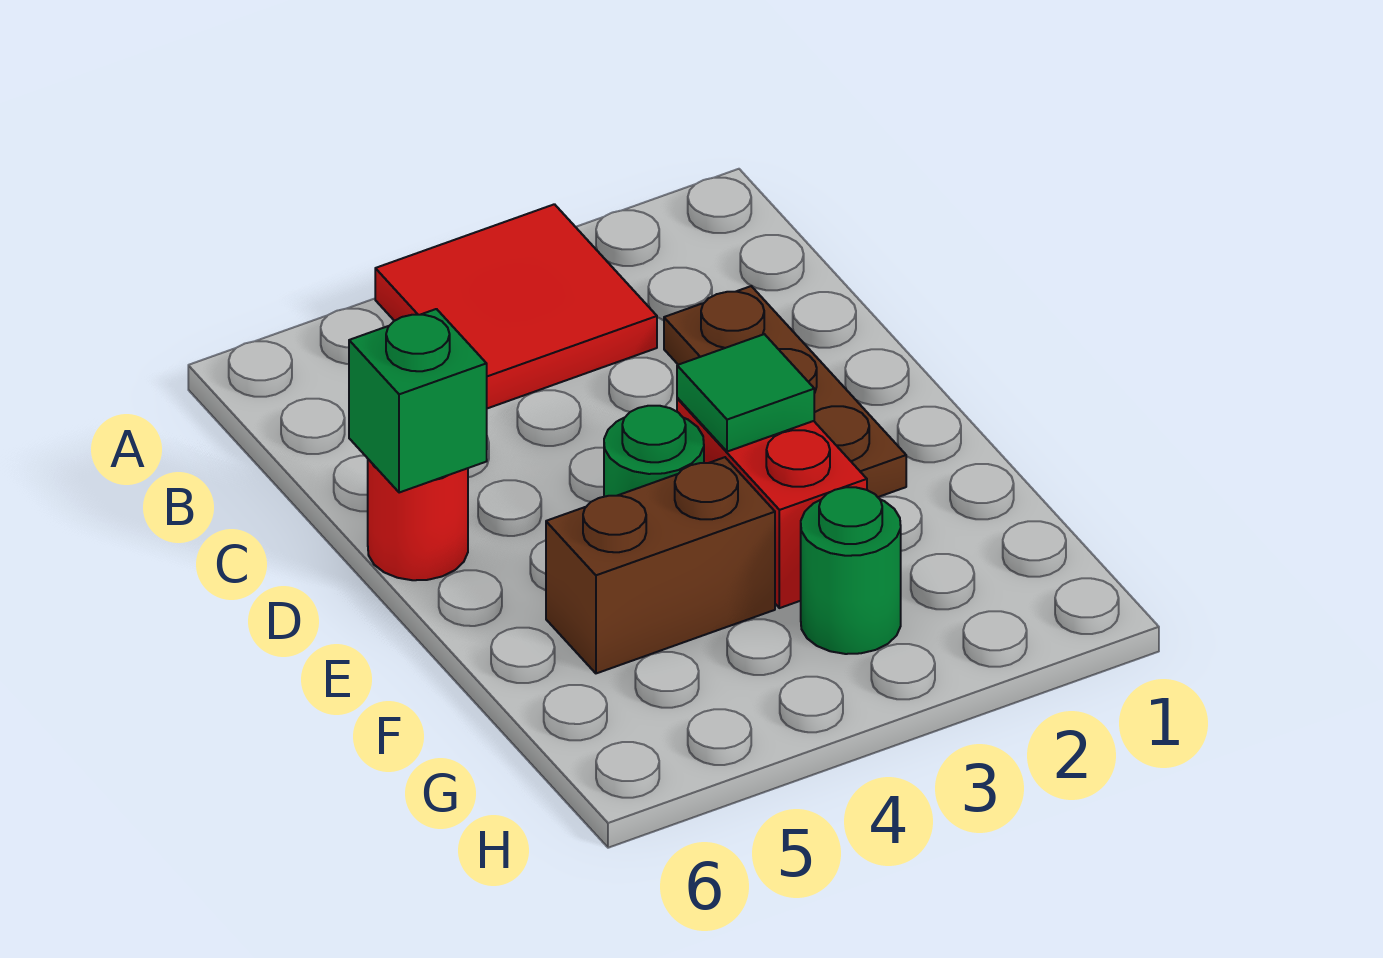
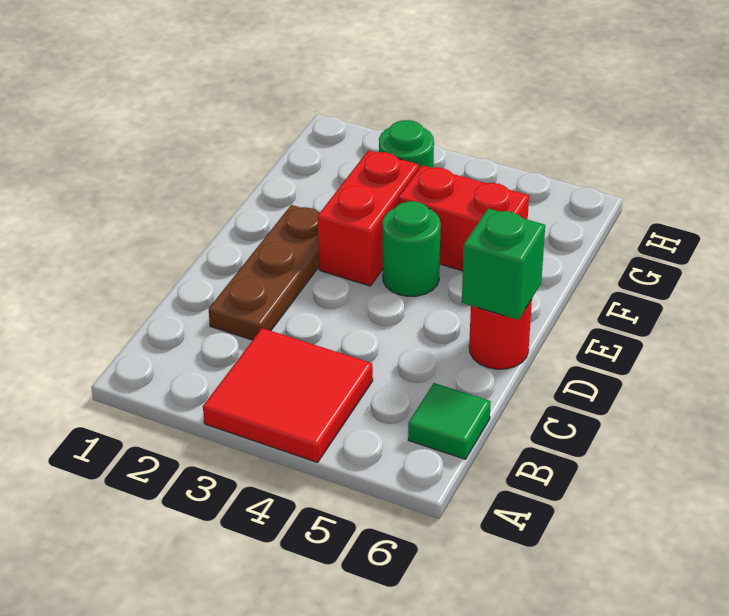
green 1x1 tile [677,334,814,452] -> green 1x1 tile moved to [408,383,491,459]
brown 1x2 brick [546,457,775,673] -> red 1x2 brick [398,165,529,271]

